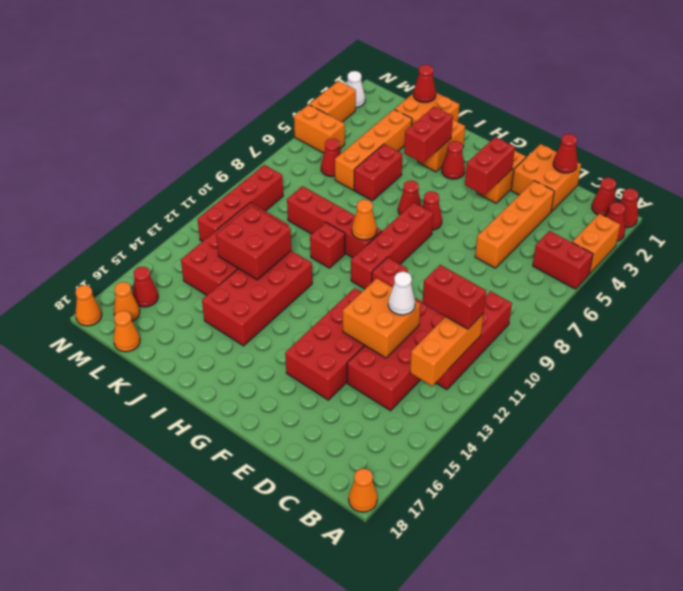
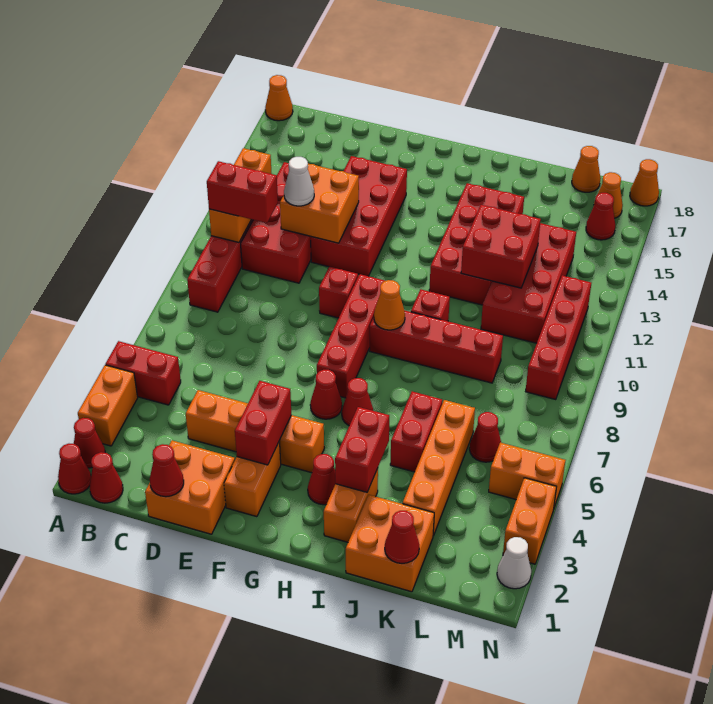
orange 1x4 brick [475,181,554,268] -> orange 1x4 brick turned to [186,390,324,473]

